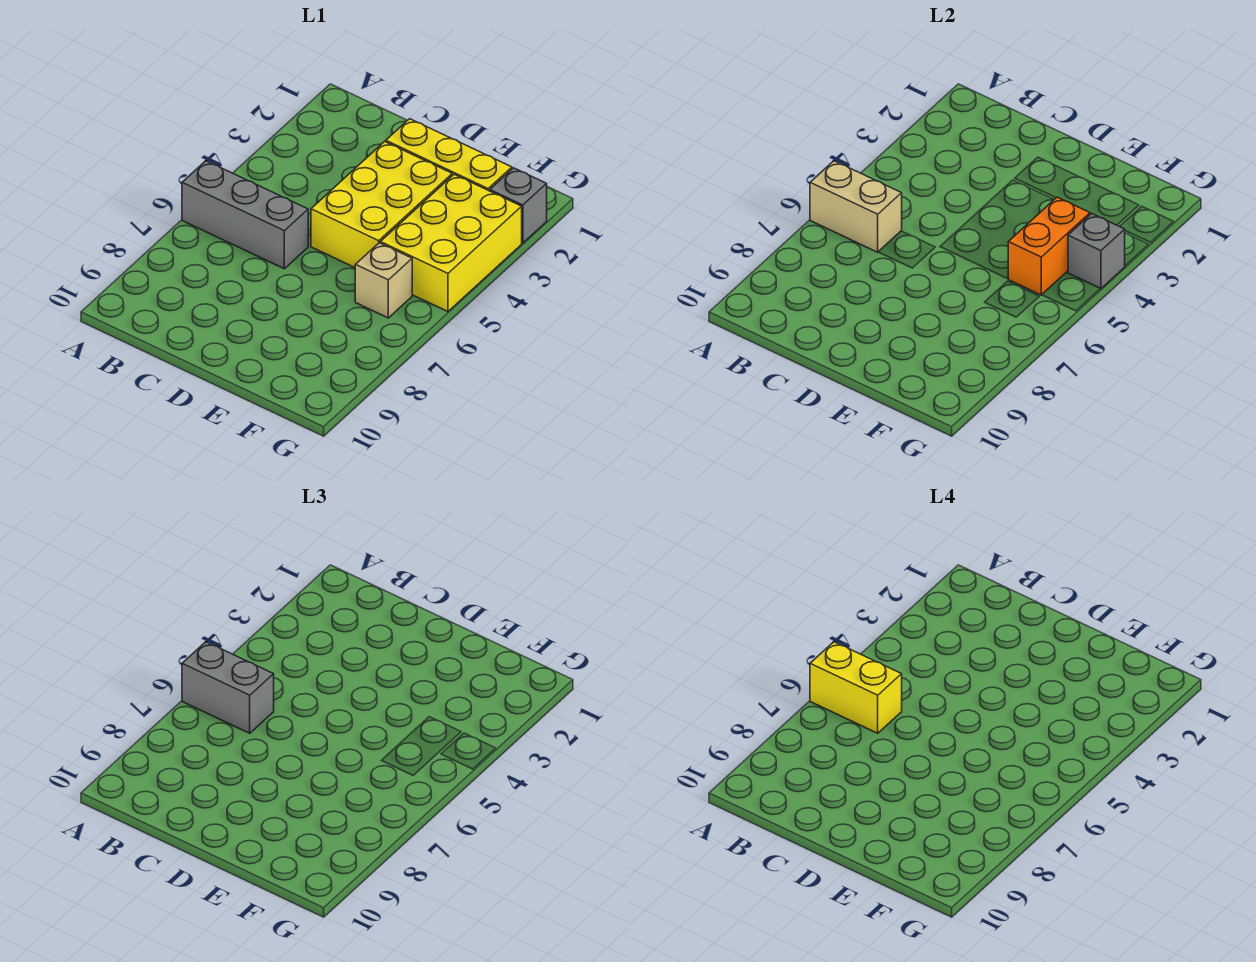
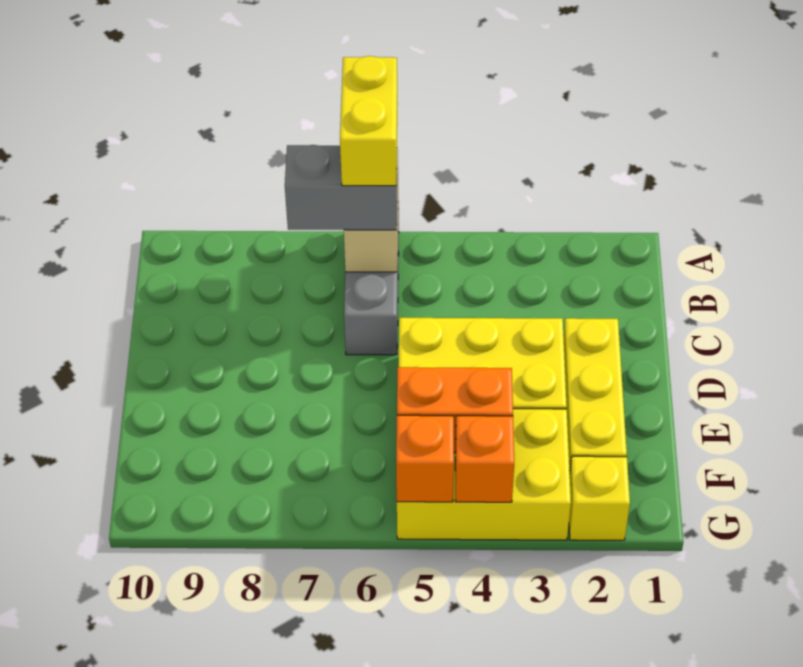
grey 1x2 brick [182,642,274,733] -> grey 1x2 brick turned to [285,145,397,230]
tan 1x1 brick [355,243,412,318] -> none
grey 1x1 brick [490,168,547,243] -> yellow 1x1 brick [569,456,630,540]
grey 1x1 brick [1068,214,1125,289] -> orange 1x1 brick [455,416,514,502]
none -> orange 1x1 brick [396,415,454,502]

